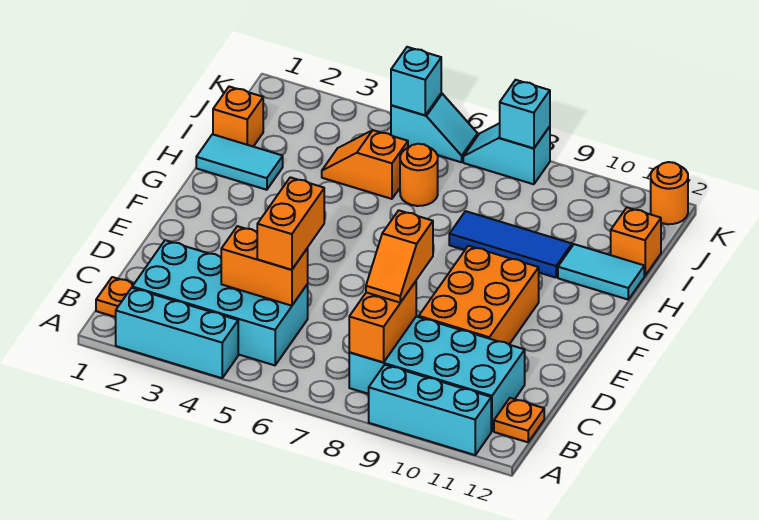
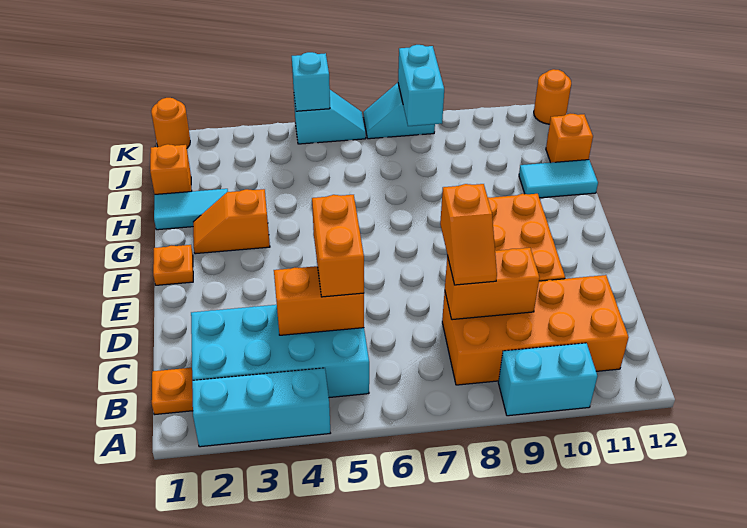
cyan 1x3 brick [369,365,491,455] -> cyan 1x2 brick [498,343,598,416]
cyan 2x4 brick [349,316,525,431] -> orange 2x4 brick [442,275,629,385]
orange 1x2 brick [349,281,416,362] -> orange 1x2 brick turned to [445,248,539,320]
orange 1x1 plate [494,398,544,442] -> orange 1x1 plate moved to [153,245,193,285]
blue 1x3 tile [449,211,572,278] -> none
orange 1x2 slope [322,130,408,199] -> orange 1x2 slope moved to [193,189,270,254]
orange 1x1 round brick [400,144,438,206] -> orange 1x1 round brick moved to [151,98,190,148]
cyan 1x1 brick [500,80,550,148] -> cyan 1x2 brick [398,45,444,126]

